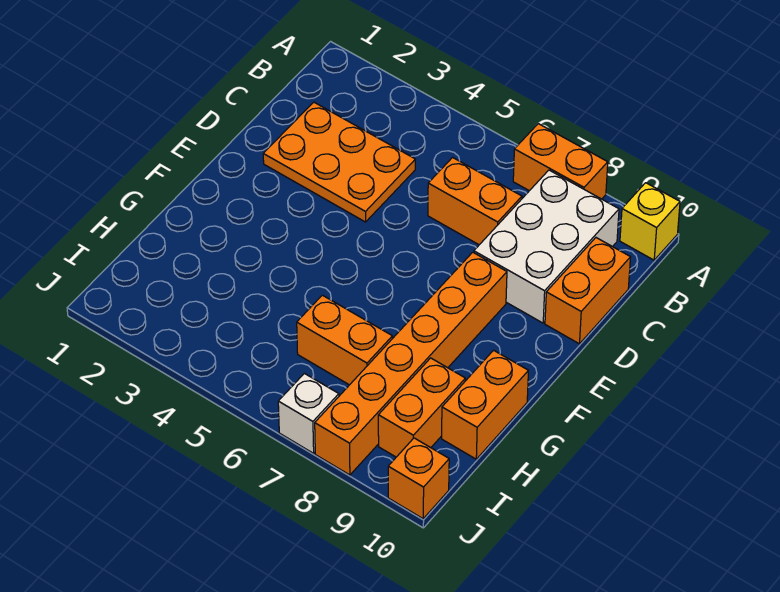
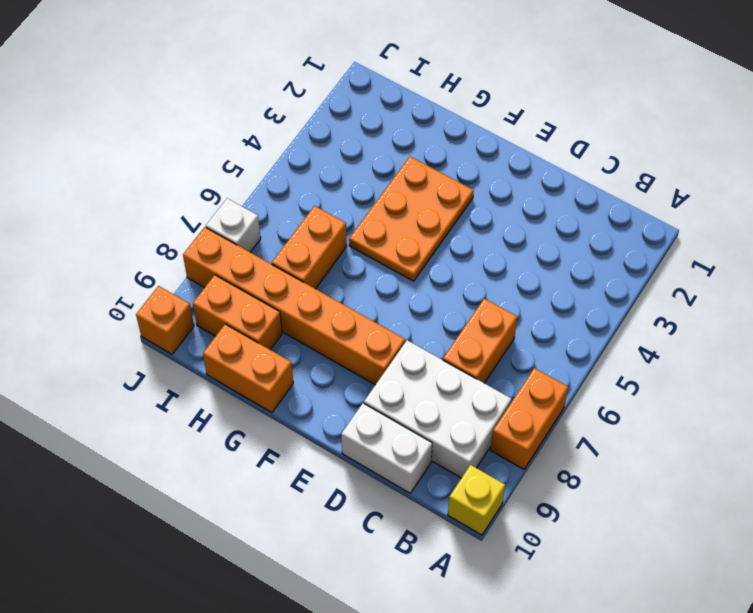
orange 2x3 plate [263,102,415,222] -> orange 2x3 plate moved to [349,157,474,281]
orange 1x2 brick [545,238,631,344] -> white 1x2 brick [341,403,432,493]

